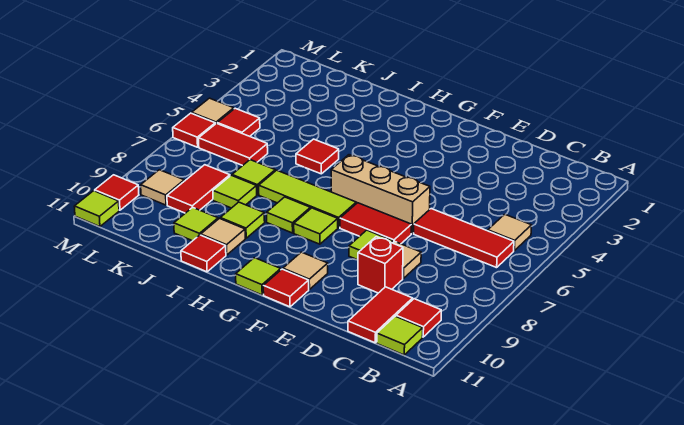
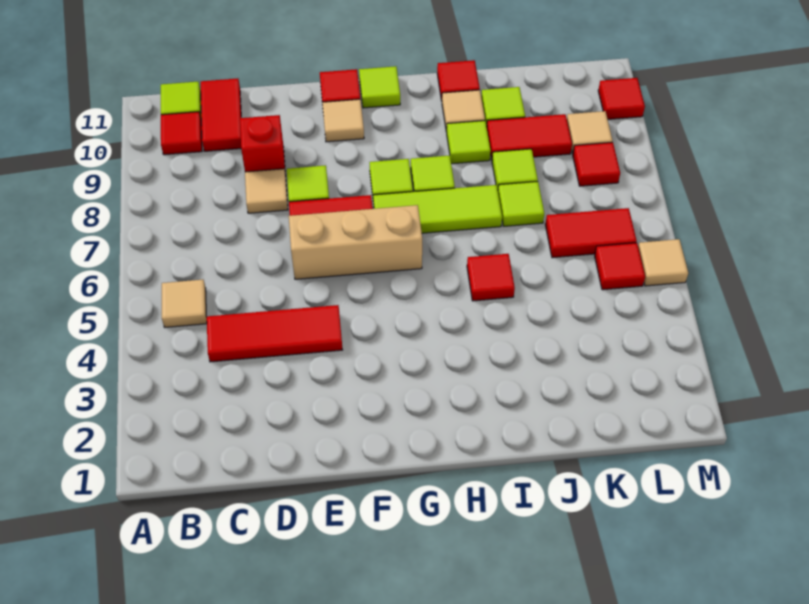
red 1x3 tile [414,209,514,268] -> red 1x3 tile moved to [207,305,342,362]
red 1x2 tile [167,165,230,213] -> red 1x2 tile turned to [487,114,572,159]
red 1x1 tile [173,113,215,147] -> red 1x1 tile moved to [573,142,620,186]
lime 1x1 tile [74,191,119,227] -> none

